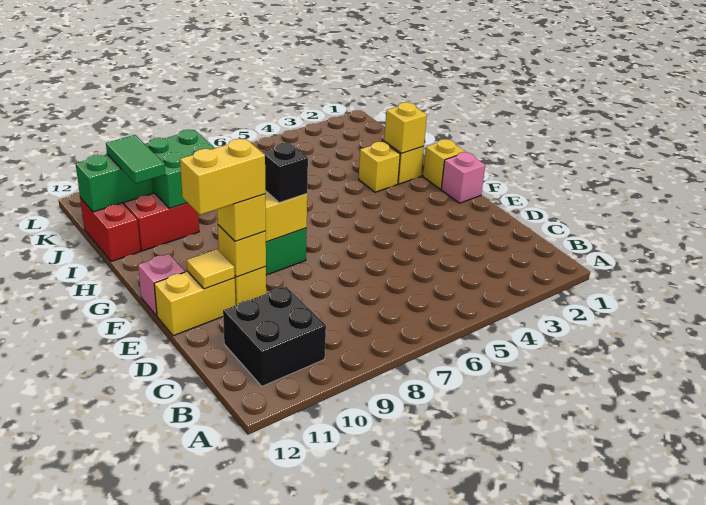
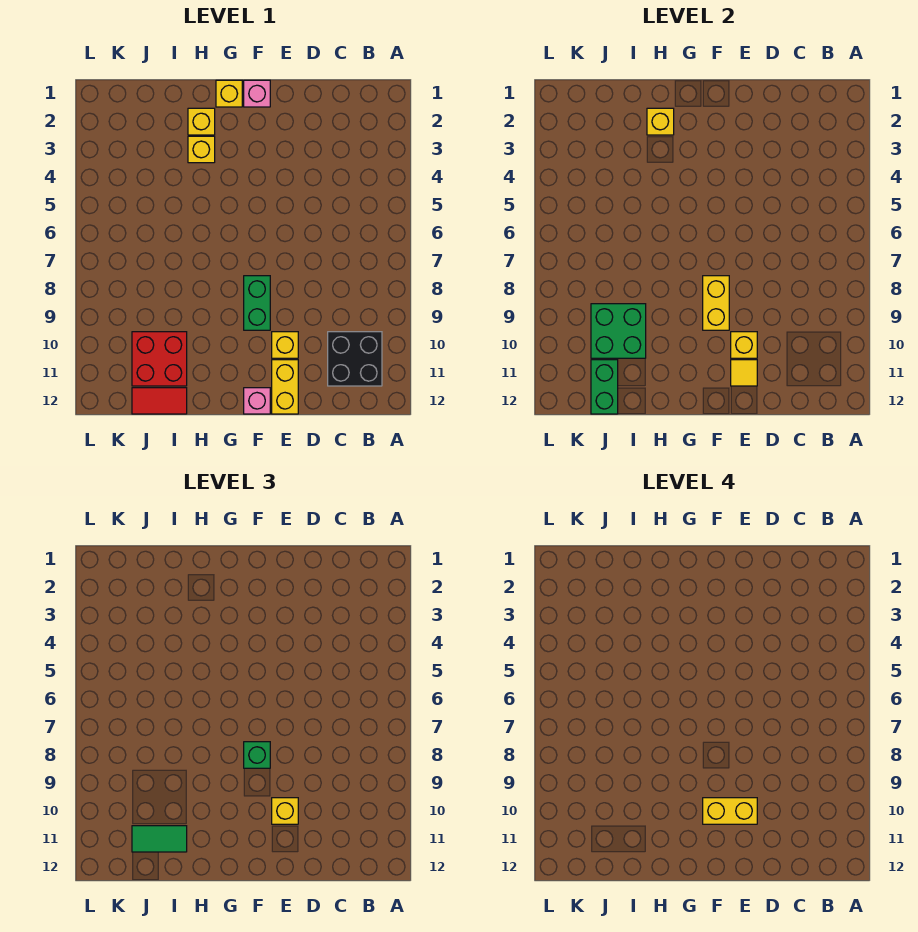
yellow 1x2 brick [180,139,265,215] -> yellow 1x2 brick turned to [703,798,757,824]
black 1x1 brick [262,143,308,203] -> green 1x1 brick [244,742,270,768]
red 1x2 brick [80,198,140,261] -> red 1x2 tile [132,388,187,414]

